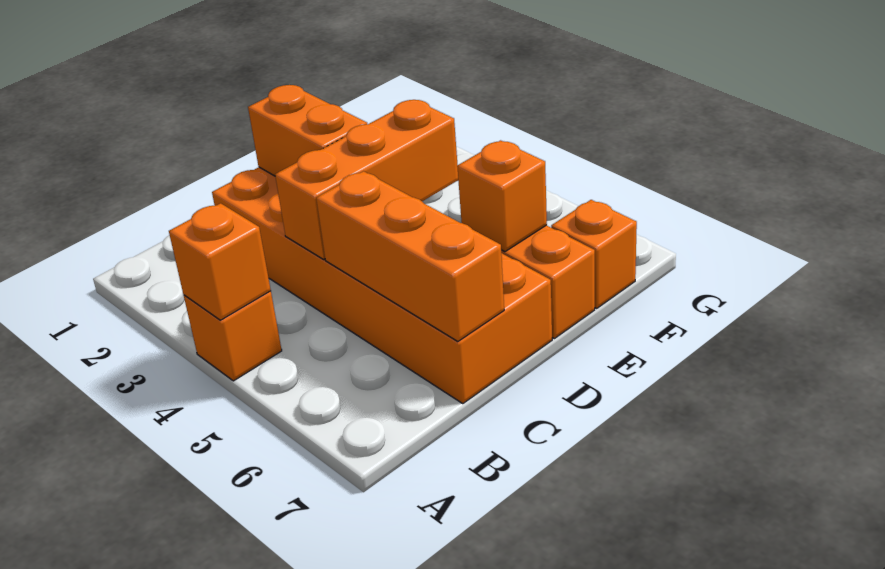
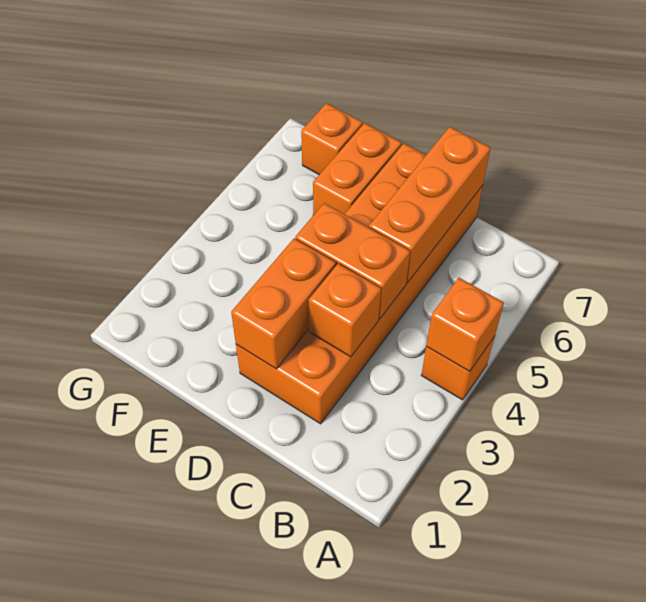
orange 1x3 brick [275,100,458,259] -> orange 1x2 brick [295,203,410,319]
orange 1x1 brick [457,140,547,252] -> orange 1x1 brick moved to [309,264,381,357]

